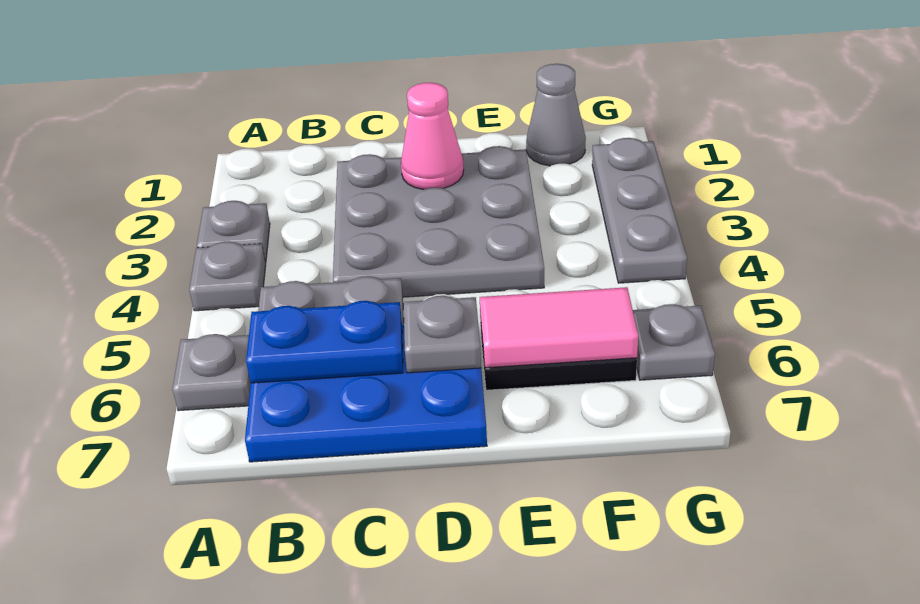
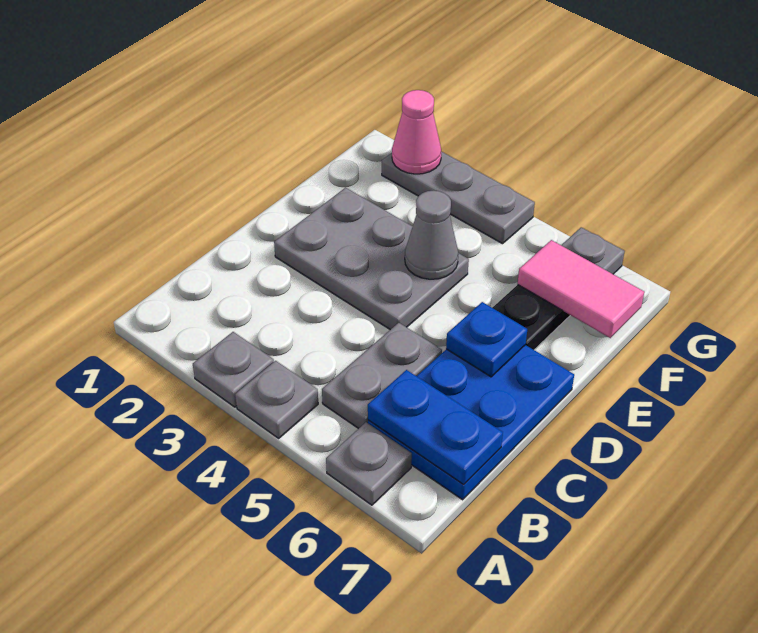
blue 1x2 plate [246,301,403,383] -> blue 1x2 plate turned to [368,370,503,484]
grey 3x3 plate [333,146,544,297] -> grey 2x3 plate [274,188,469,330]
pink 1x1 cone [401,83,464,190] -> pink 1x1 cone moved to [392,90,441,174]
grey 1x1 plate [404,296,481,373] -> blue 1x1 plate [446,302,527,377]
pink 1x2 tile [480,287,638,368] -> pink 1x2 tile turned to [518,240,644,338]
grey 1x1 cone [526,64,586,166] -> grey 1x1 cone moved to [405,191,458,279]

